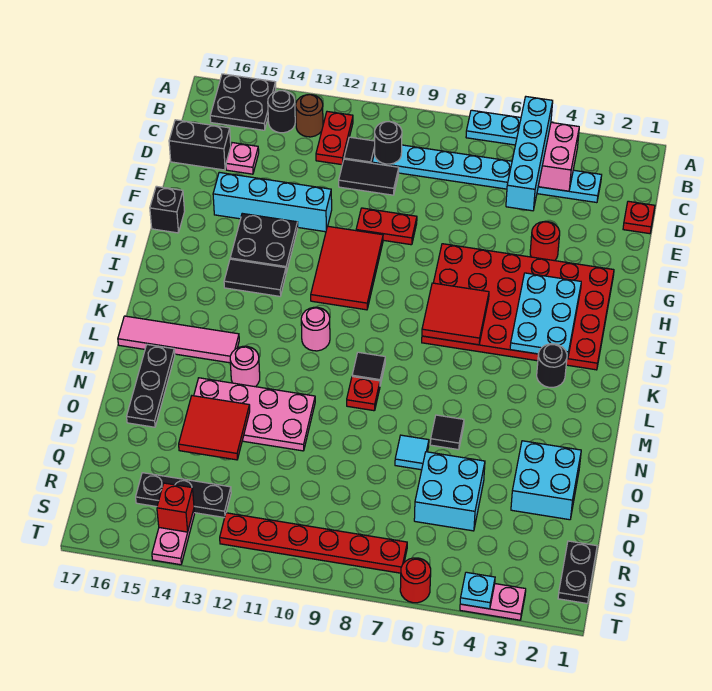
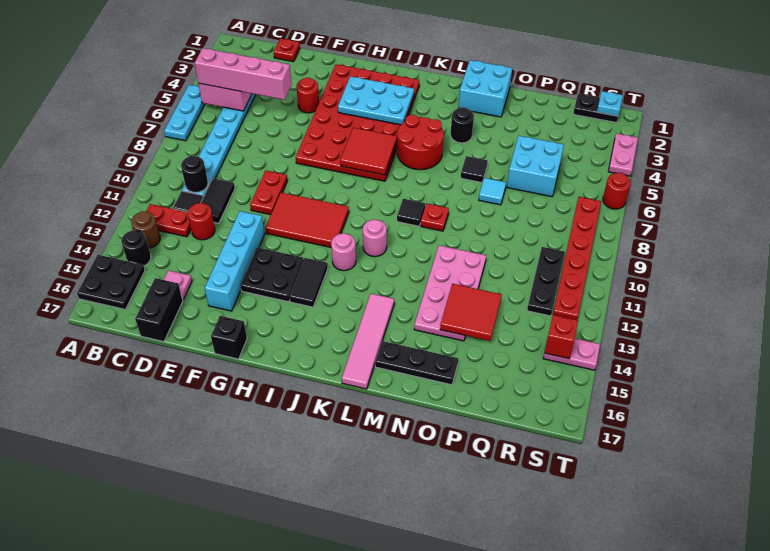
cyan 1x4 brick [506,97,553,211] -> pink 1x4 brick [195,48,292,100]
none -> red 1x1 round brick [188,203,215,240]
black 1x1 round brick [537,344,567,387] -> black 1x1 round brick moved to [451,107,474,143]
none -> red 2x2 round brick [397,115,444,170]
pink 1x1 round brick [230,346,260,387] -> pink 1x1 round brick moved to [331,233,356,271]
cyan 2x2 brick [511,441,581,520] -> cyan 2x2 brick moved to [459,60,512,117]
black 1x3 plate [136,473,231,518] -> black 1x3 plate moved to [527,247,565,316]
cyan 1x1 plate [460,572,495,609] -> cyan 1x1 plate moved to [597,91,623,116]

